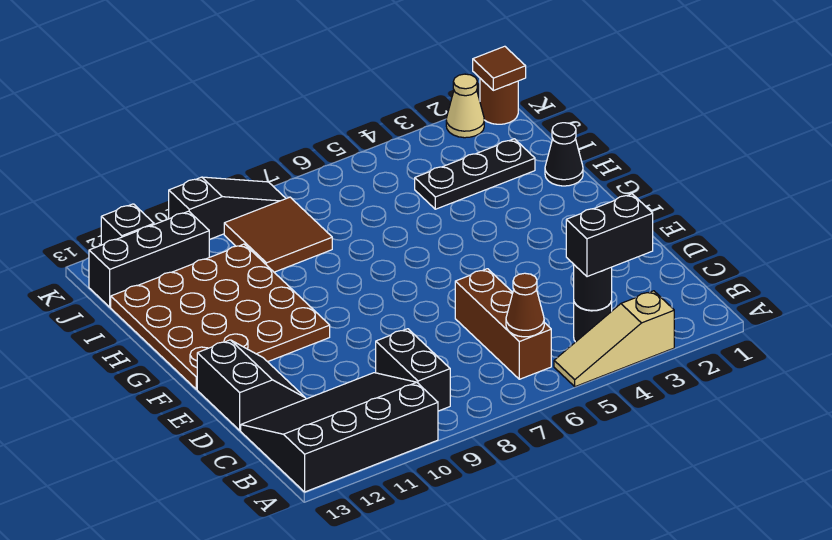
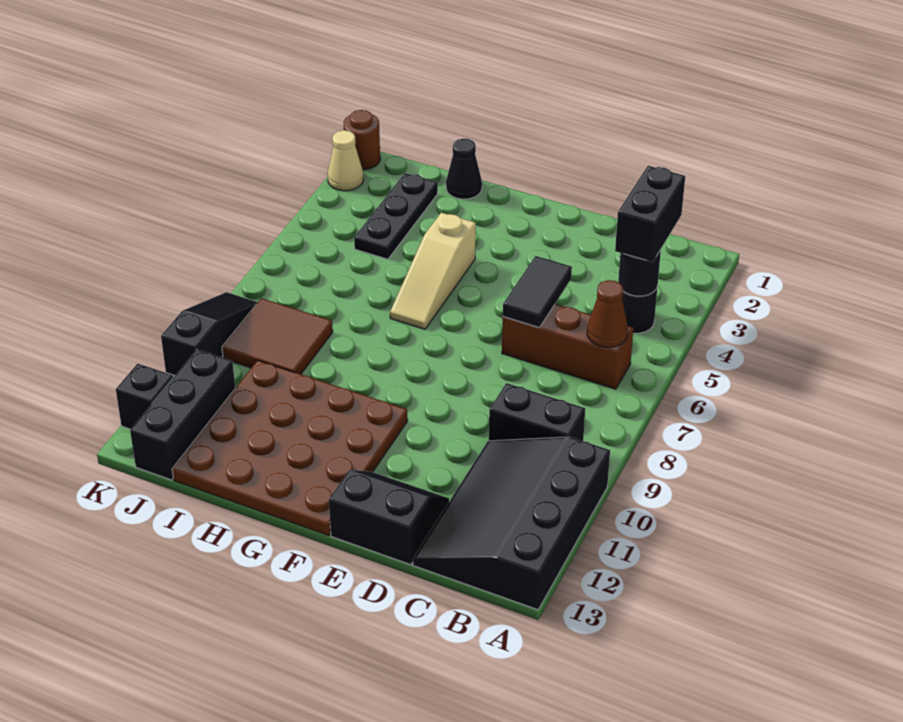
tan 1x3 slope [554,291,674,387] -> tan 1x3 slope moved to [390,213,476,329]
none -> black 1x2 tile [503,256,572,328]
brown 1x1 tile [473,46,526,90] -> none

